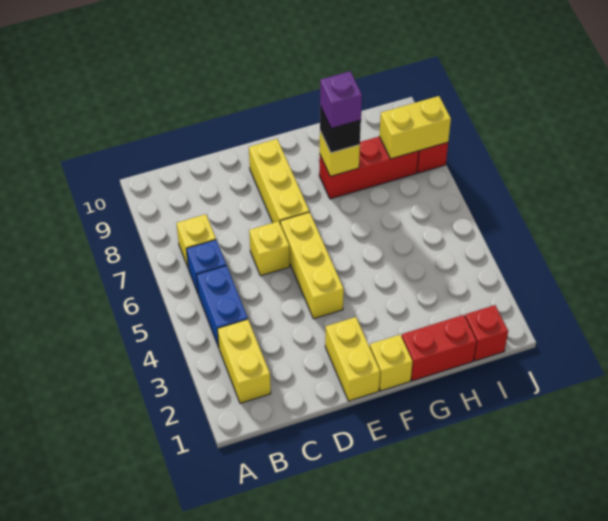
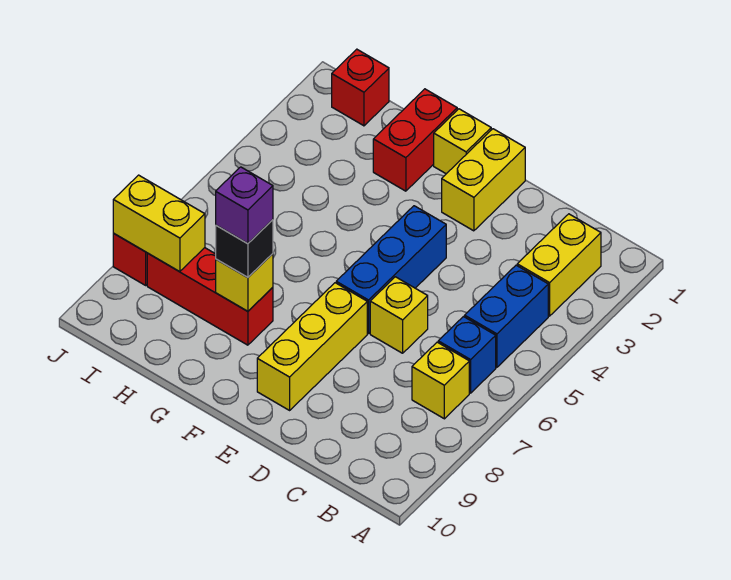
yellow 1x3 brick [280,212,344,319] -> blue 1x3 brick [336,206,446,333]
red 1x2 brick [402,315,477,381] -> red 1x2 brick turned to [373,89,457,191]

